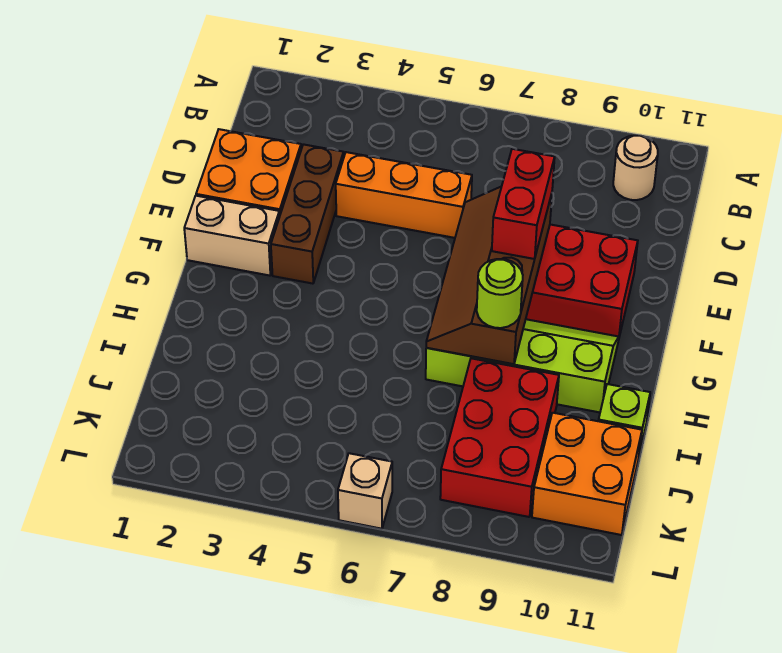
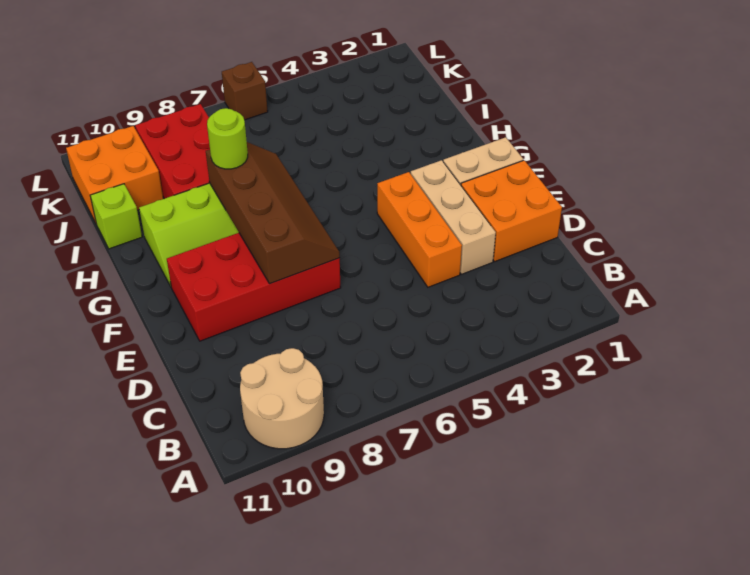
tan 1x1 round brick [613,135,658,200] -> tan 2x2 round brick [240,348,324,449]
brown 1x3 brick [271,144,344,284] -> tan 1x3 brick [410,160,496,274]
orange 1x3 brick [336,152,472,238] -> orange 1x3 brick turned to [377,172,462,287]
red 1x2 brick [492,149,555,259] -> none
tan 1x1 brick [338,453,392,529] -> brown 1x1 brick [222,62,268,120]

